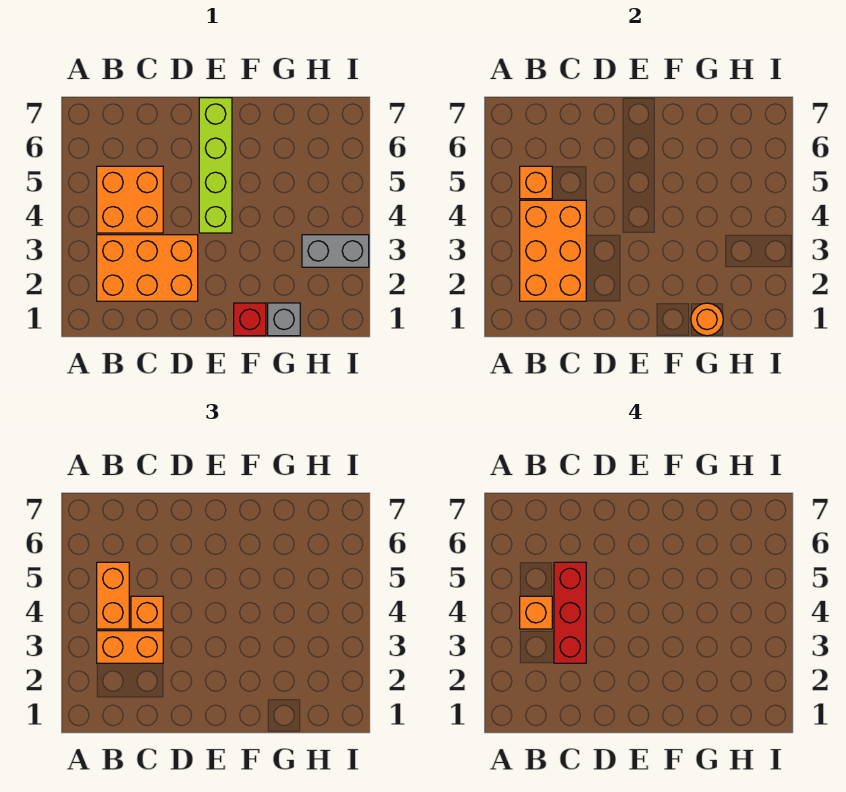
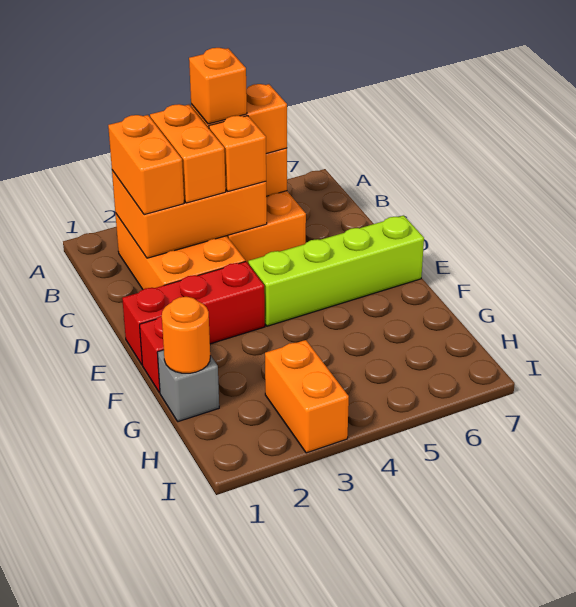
none -> orange 1x2 brick [108,115,184,215]
red 1x3 brick [554,562,586,663] -> red 1x3 brick moved to [122,261,265,364]
grey 1x2 brick [302,235,369,267] -> orange 1x2 brick [265,340,349,453]

